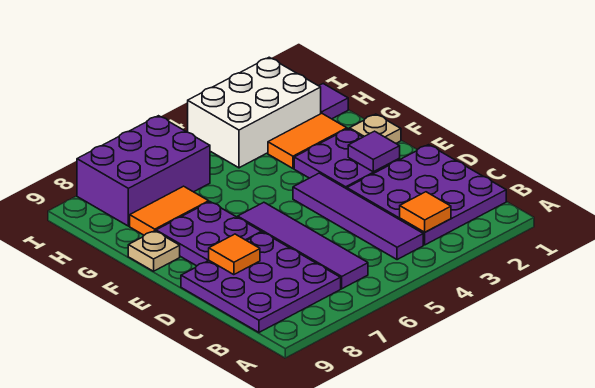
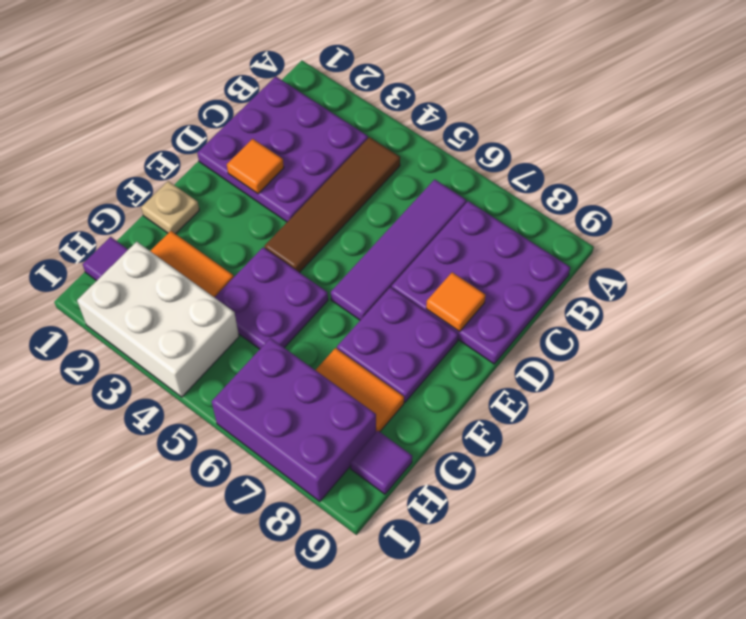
orange 1x1 tile [400,192,451,232] -> orange 1x1 tile moved to [227,139,284,194]
purple 1x4 tile [293,173,423,260] -> brown 1x4 tile [264,137,400,273]
purple 2x2 plate [294,129,400,189] -> purple 2x2 plate moved to [215,247,328,349]
purple 1x1 tile [348,131,400,172] -> purple 1x1 tile moved to [350,431,412,494]
tan 1x1 plate [128,231,180,271] -> none

